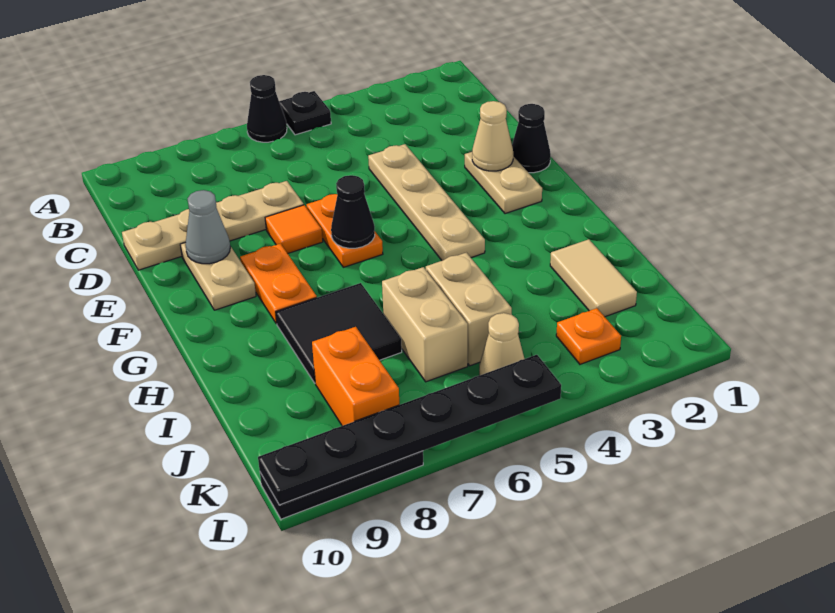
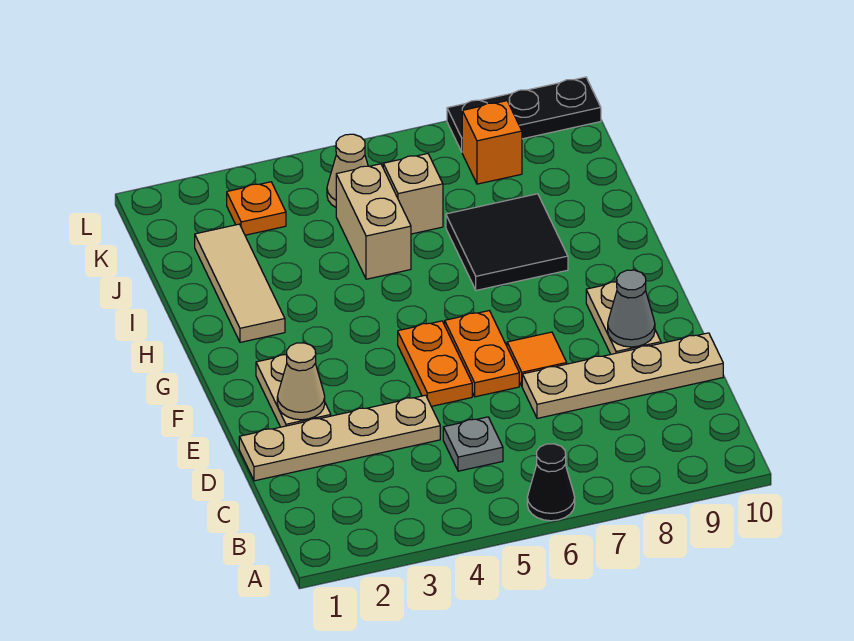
black 1x1 plate [279,91,331,135] -> none
none -> grey 1x1 plate [443,417,503,471]
tan 1x4 plate [368,144,485,261] -> tan 1x4 plate turned to [239,395,440,481]
black 1x1 cone [512,104,551,173] -> none
black 1x1 cone [331,175,375,248] -> none
orange 1x2 plate [240,244,317,324] -> orange 1x2 plate moved to [398,321,472,406]
tan 1x2 tile [550,239,637,317] -> tan 1x3 tile [195,224,285,342]
tan 1x2 brick [382,267,468,382] -> tan 1x1 brick [383,154,443,234]
orange 1x2 brick [312,327,399,426] -> orange 1x1 brick [462,101,522,184]
black 1x6 plate [258,355,561,505] -> none

